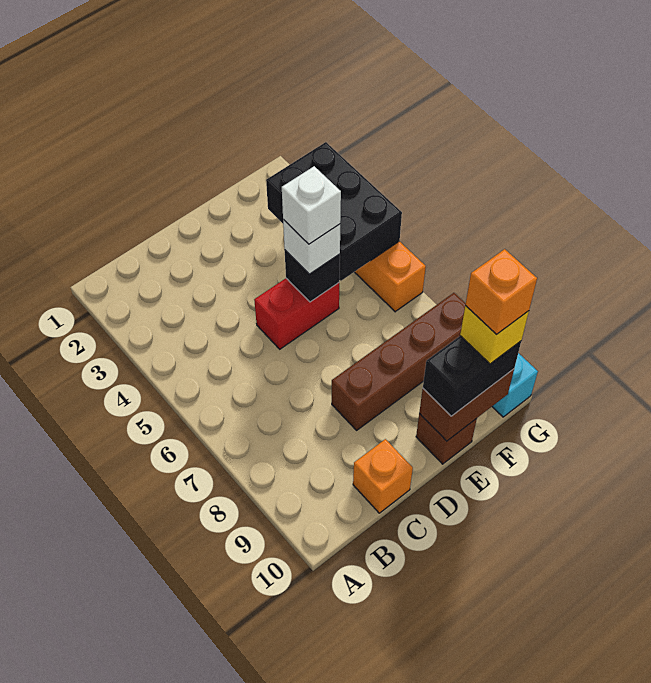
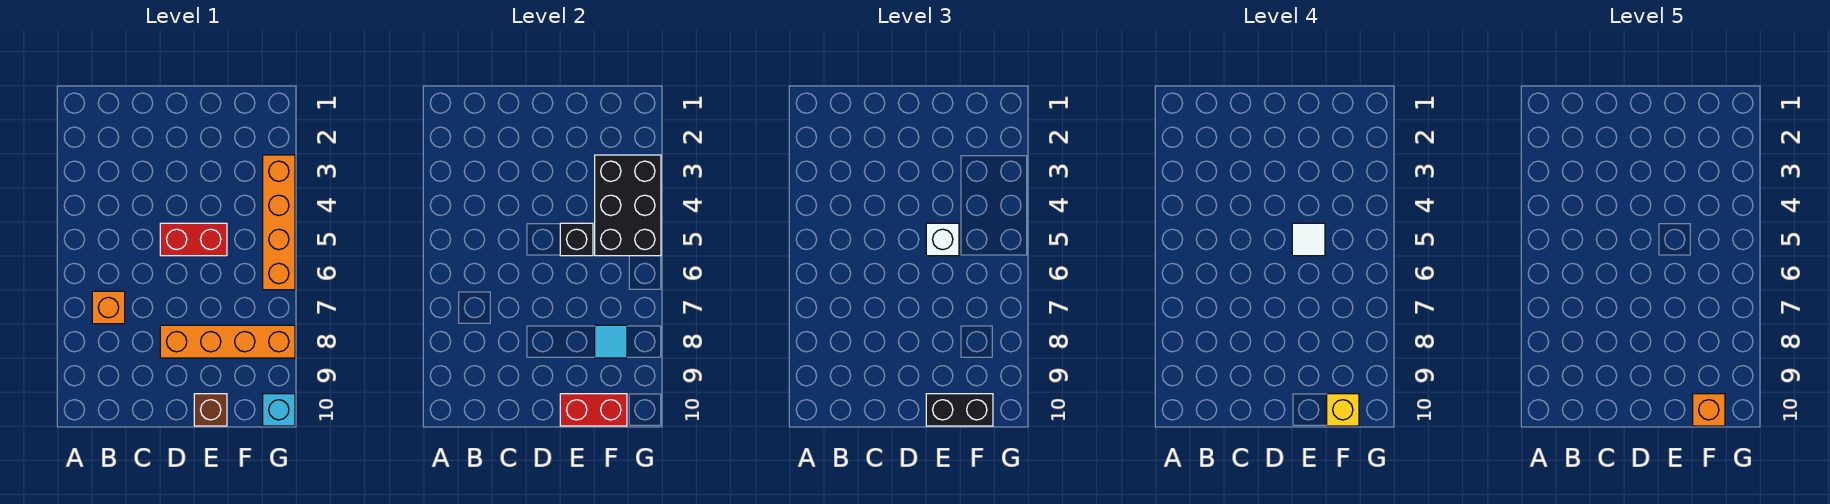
orange 1x1 brick [353,439,413,513] -> orange 1x1 brick moved to [92,291,125,324]
brown 1x4 brick [332,293,466,430] -> orange 1x4 brick [160,325,295,358]
white 1x1 brick [282,166,341,244] -> white 1x1 tile [1292,223,1325,256]
brown 1x2 brick [419,369,514,441] -> red 1x2 brick [560,394,627,426]
none -> cyan 1x1 tile [595,325,627,358]

